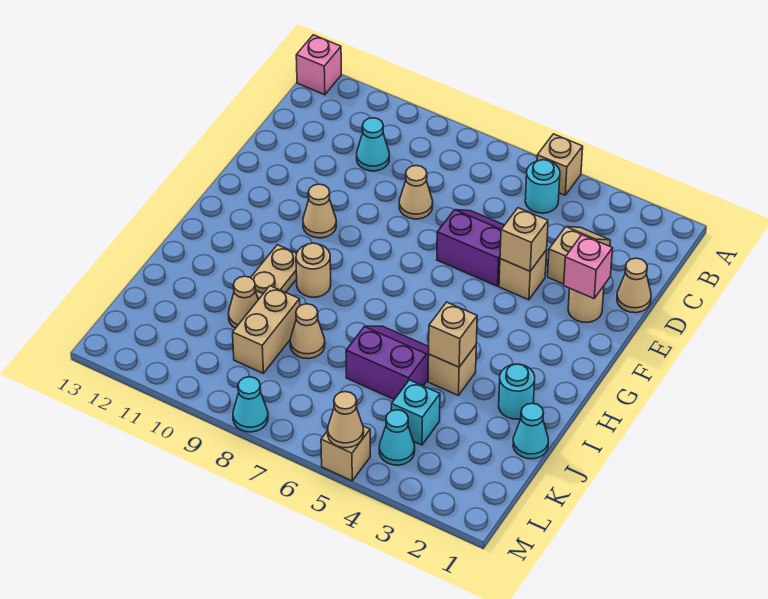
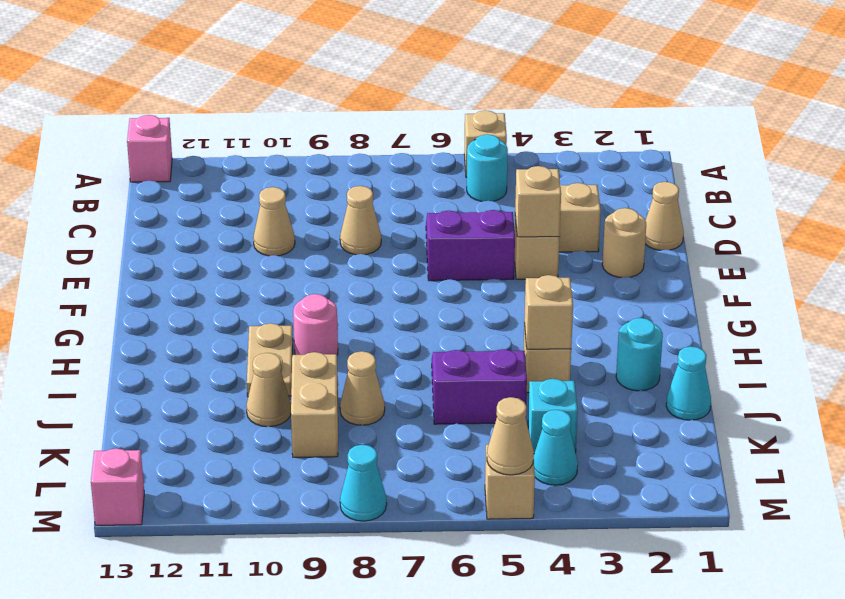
cyan 1x1 cone [357,118,389,171] -> none
pink 1x1 brick [564,235,612,298] -> pink 1x1 brick moved to [91,448,144,525]
tan 1x1 cone [303,184,336,238] -> tan 1x1 cone moved to [253,187,295,256]
tan 1x1 round brick [296,243,331,297] -> pink 1x1 round brick [293,294,338,355]

